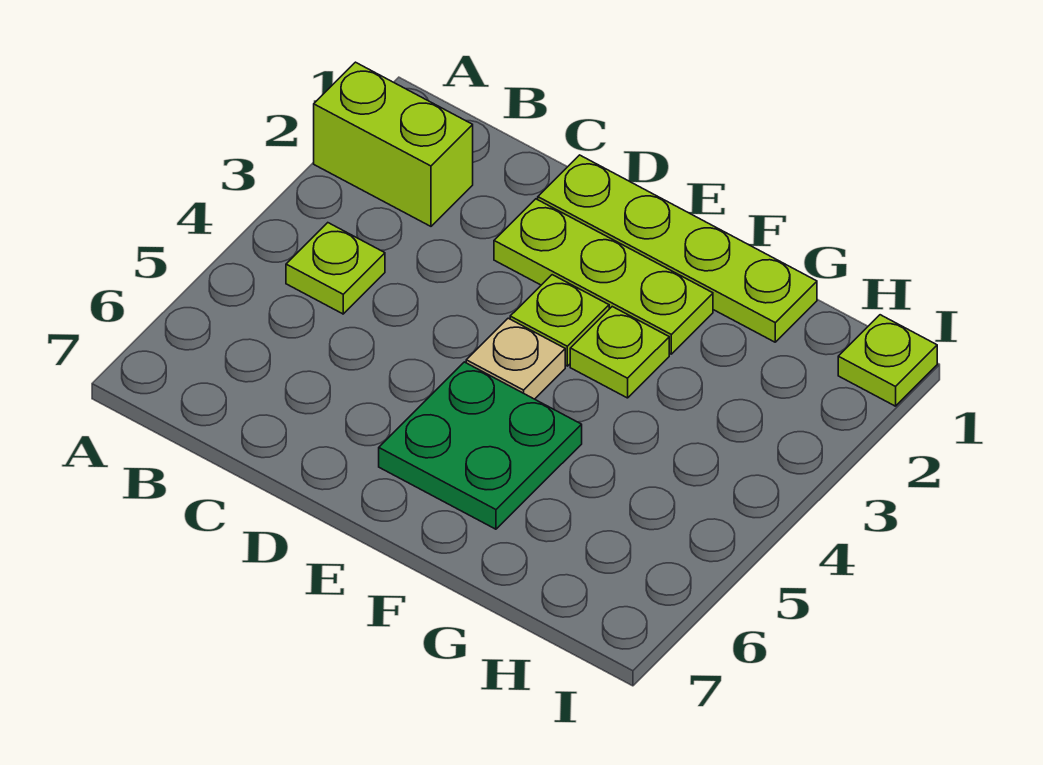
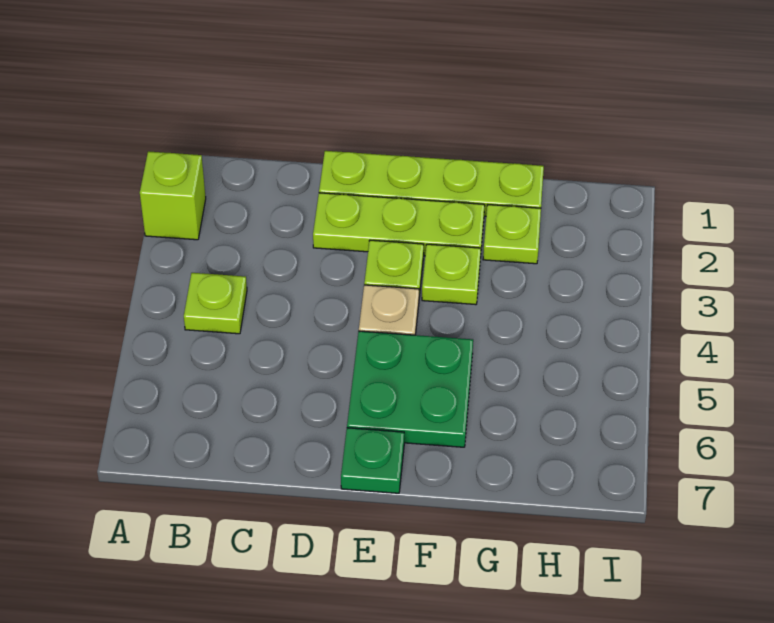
lime 1x2 brick [314,62,473,226] -> lime 1x1 brick [140,151,206,240]
none -> green 1x1 plate [341,428,404,493]
lime 1x1 plate [838,315,937,406] -> lime 1x1 plate moved to [483,205,541,264]

